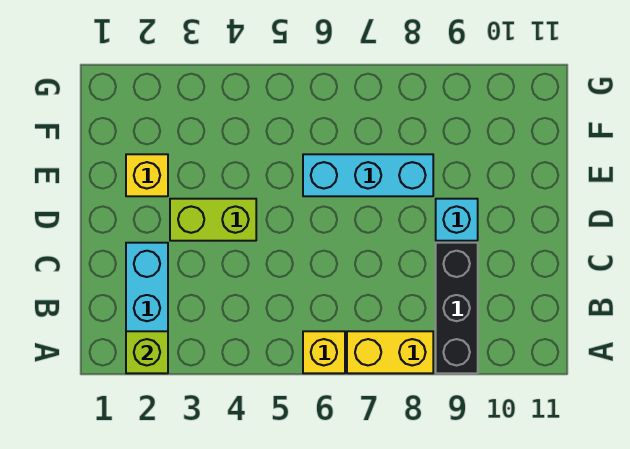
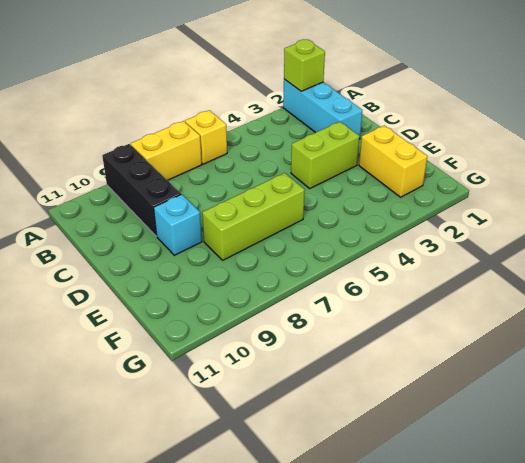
yellow 1x1 brick [126,154,168,196] -> yellow 1x2 brick [359,125,427,197]
cyan 1x3 brick [303,154,433,196] -> lime 1x3 brick [202,173,304,260]

